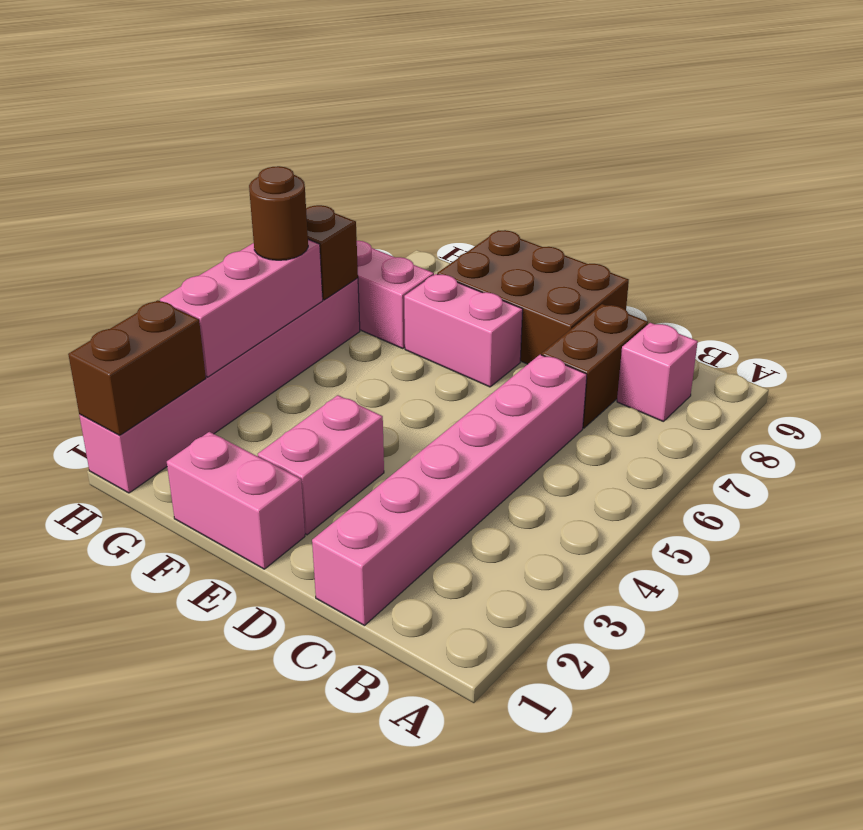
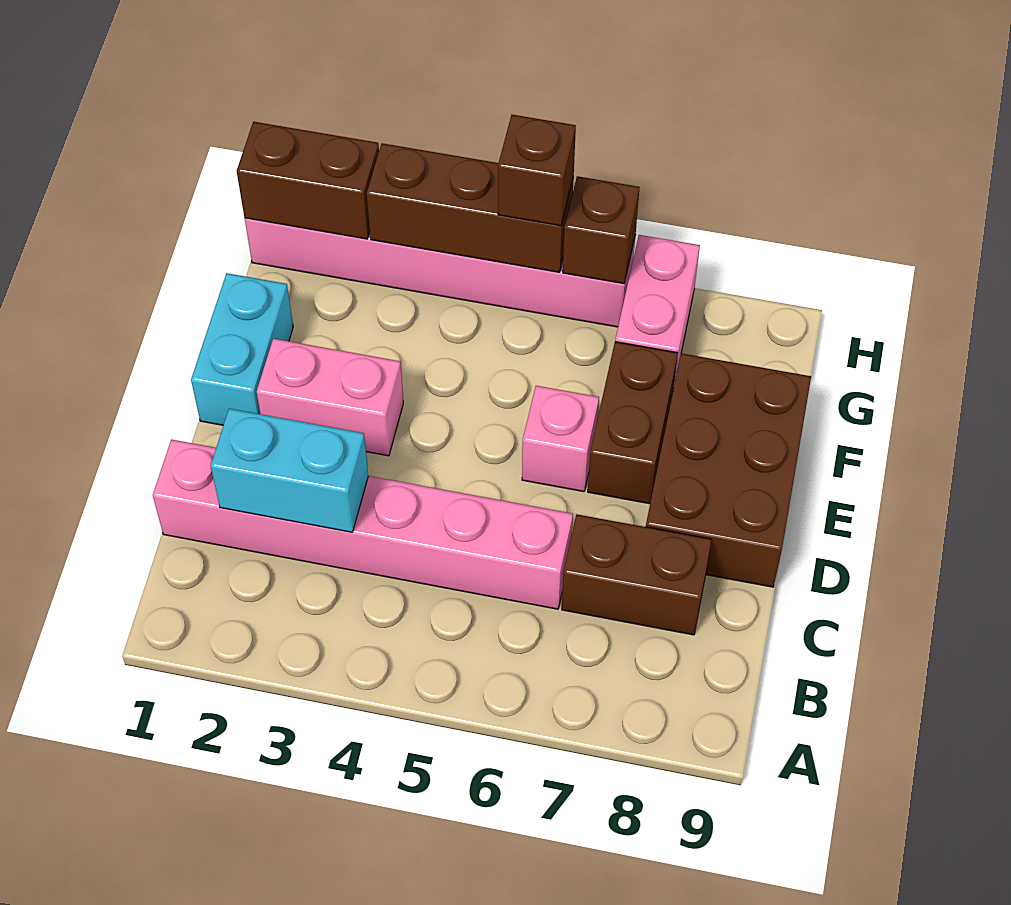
pink 1x1 brick [617,323,698,422] -> pink 1x1 brick moved to [522,386,599,492]
none -> cyan 1x2 brick [211,409,368,532]
pink 1x2 brick [167,432,305,569] -> cyan 1x2 brick [191,273,293,425]
pink 1x2 brick [404,274,523,387] -> brown 1x2 brick [588,342,678,504]
pink 1x3 brick [160,240,323,377] -> brown 1x3 brick [367,143,574,272]
brown 1x1 round brick [249,166,308,260] -> brown 1x1 brick [498,115,576,226]

